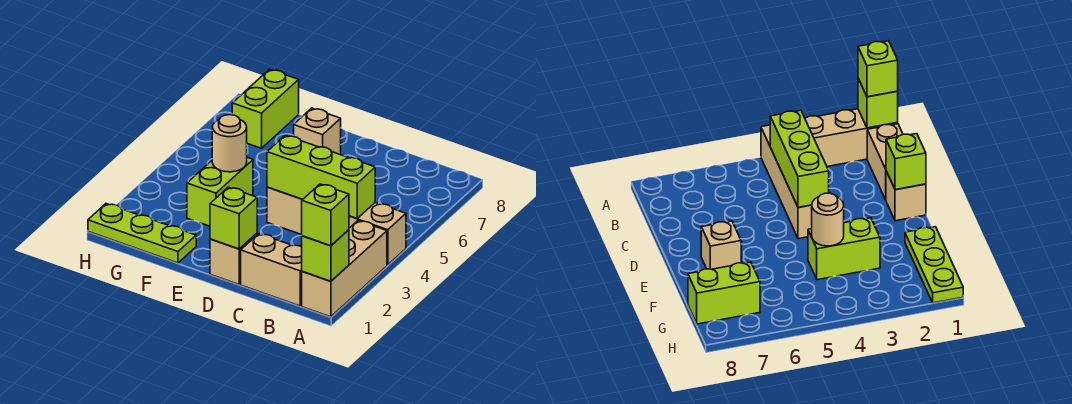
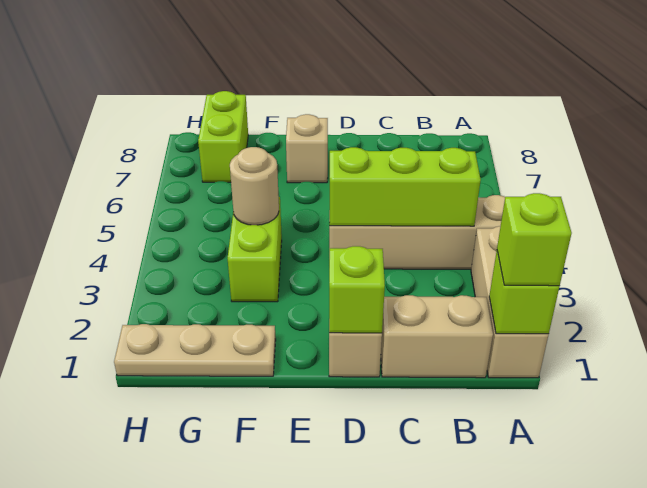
lime 1x3 plate [88,204,196,263] -> tan 1x3 plate [114,324,276,376]

